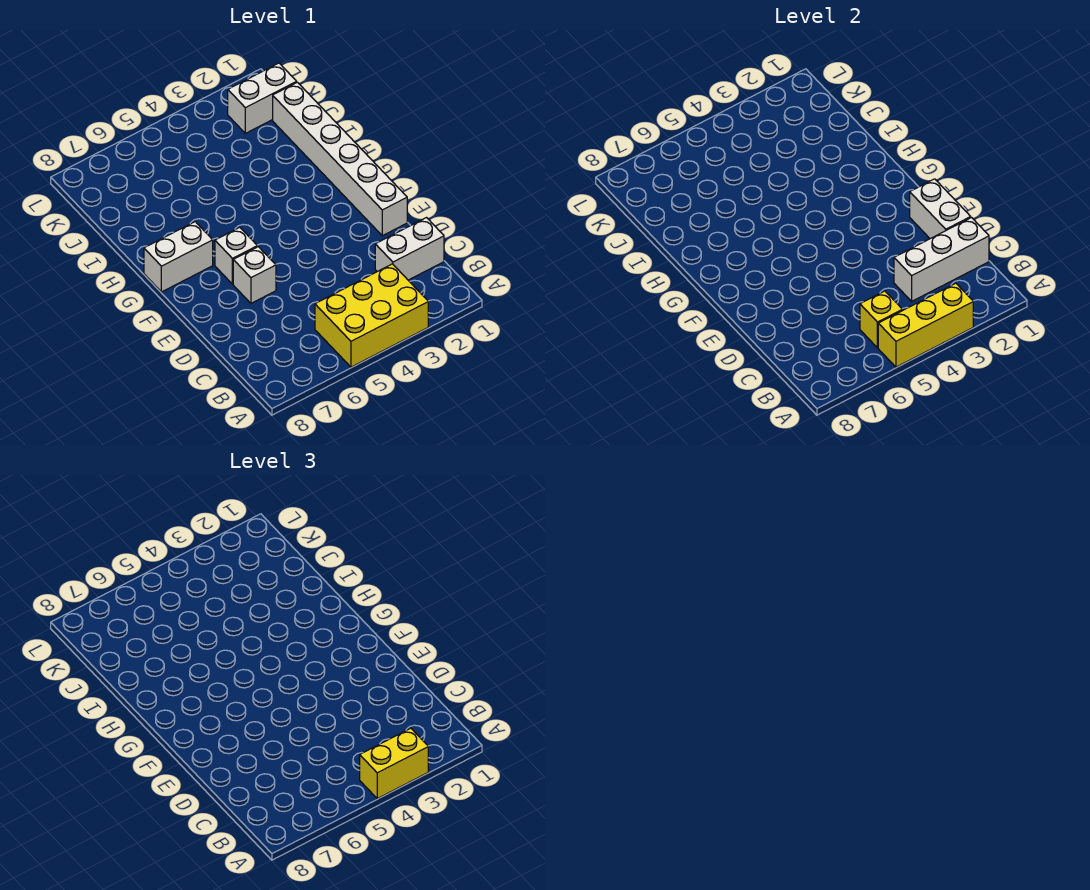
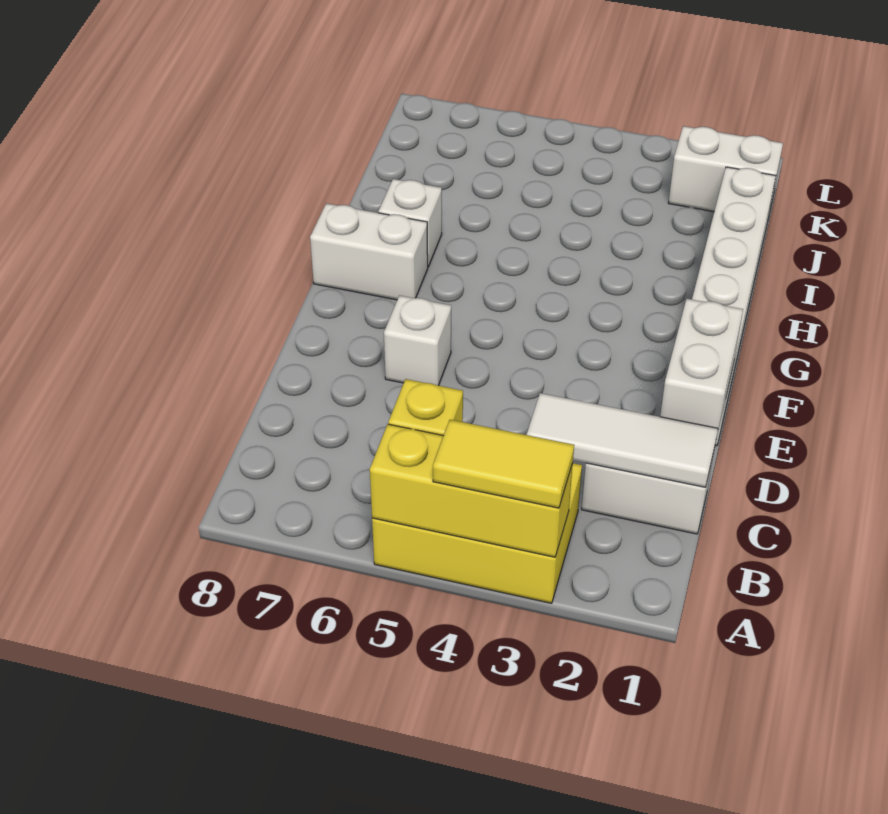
yellow 1x2 brick [360,728,428,798] -> yellow 1x2 tile [433,420,574,508]
white 1x3 brick [894,218,989,301] -> white 1x3 tile [526,393,718,487]
white 1x1 brick [215,227,257,284] -> white 1x1 brick moved to [378,179,442,267]

